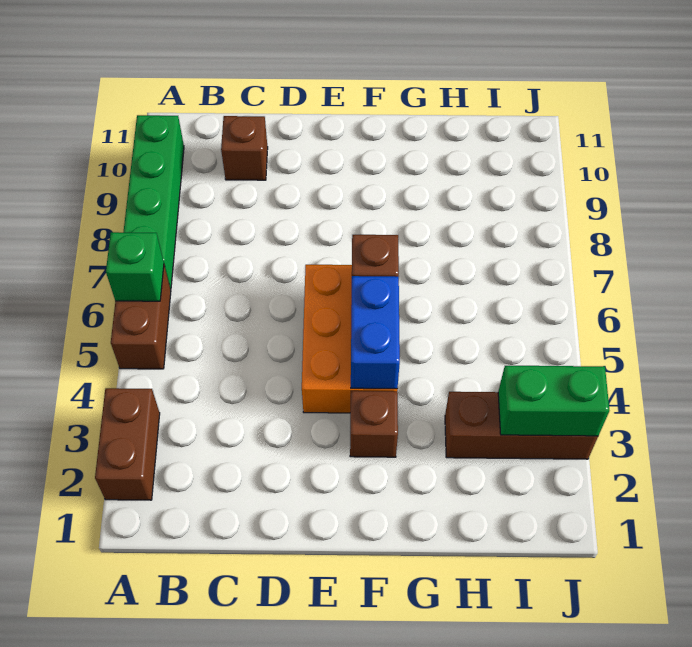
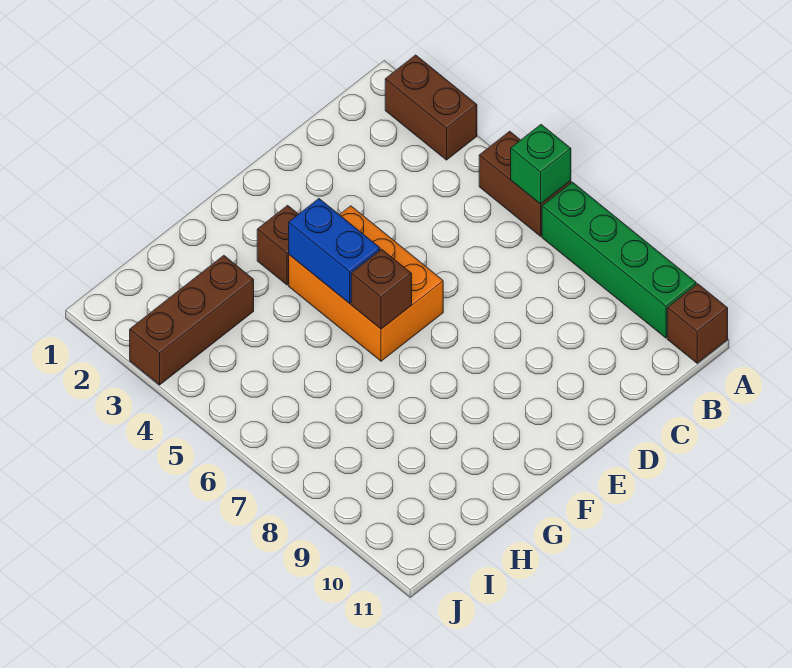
brown 1x1 brick [221,116,268,180] -> brown 1x1 brick moved to [667,284,728,363]
green 1x2 brick [498,366,609,436] -> none

